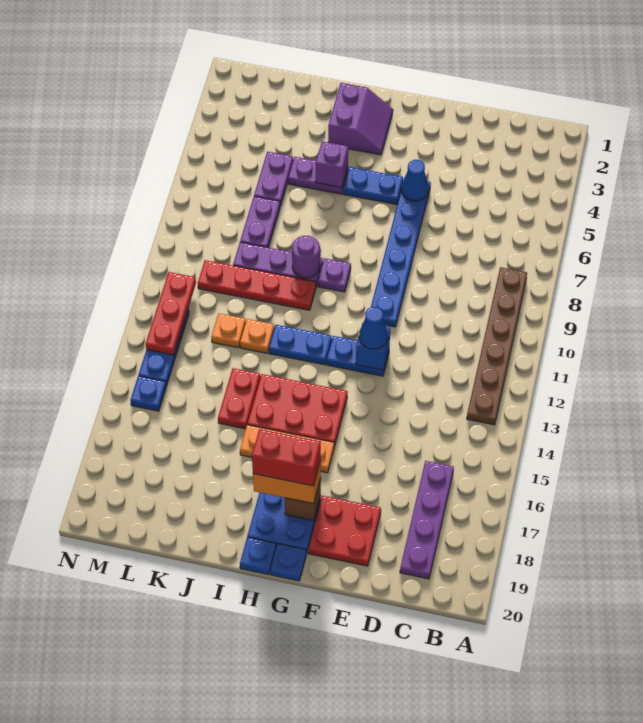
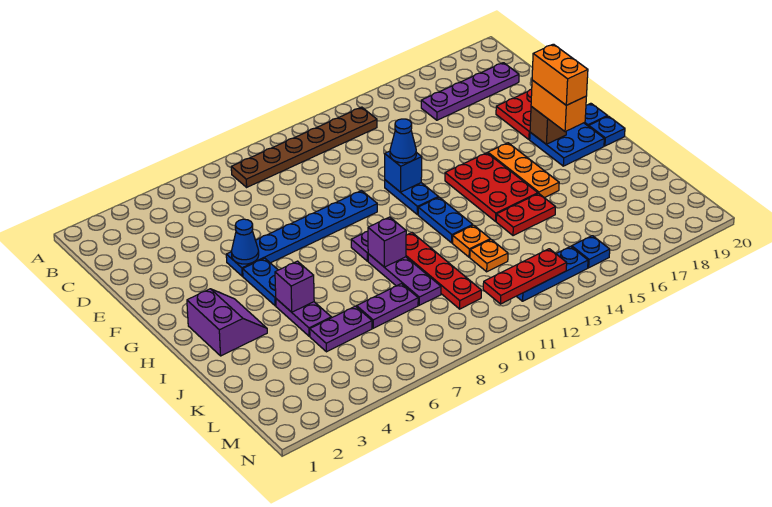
red 1x2 brick [252,429,321,486] -> orange 1x2 brick [532,44,588,105]
purple 2x2 slope [328,83,393,155] -> purple 2x2 slope turned to [187,289,267,356]
purple 1x1 round brick [292,236,320,278] -> purple 1x1 brick [368,217,406,267]

